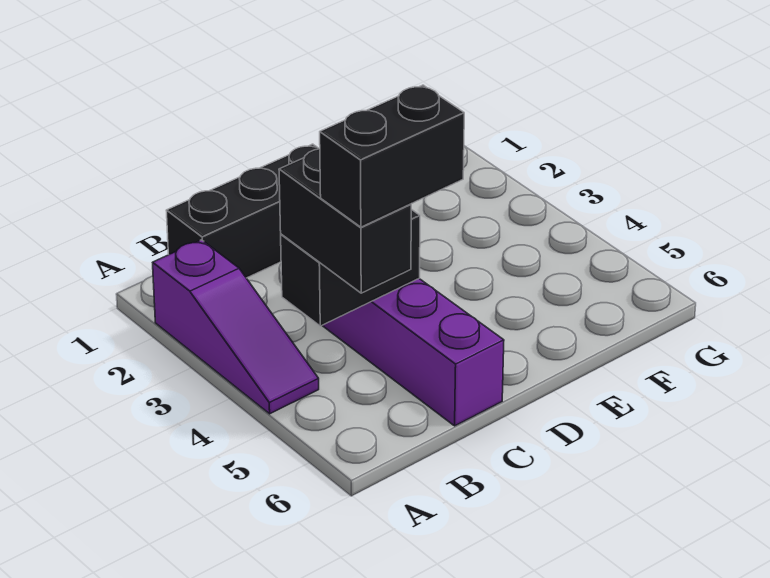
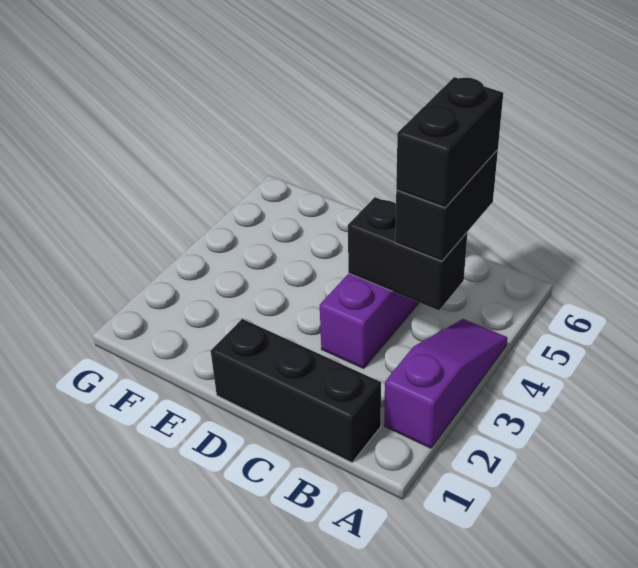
black 1x2 brick [320,85,464,227] -> black 1x2 brick turned to [396,77,503,208]

